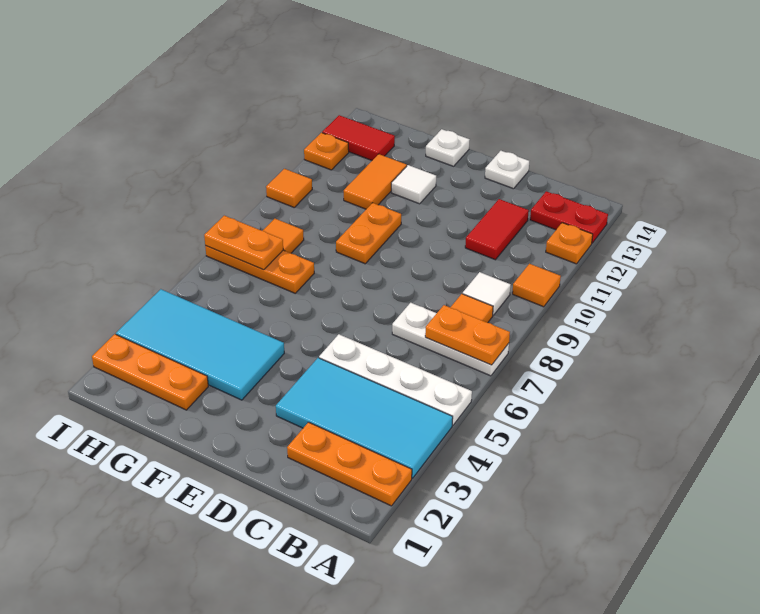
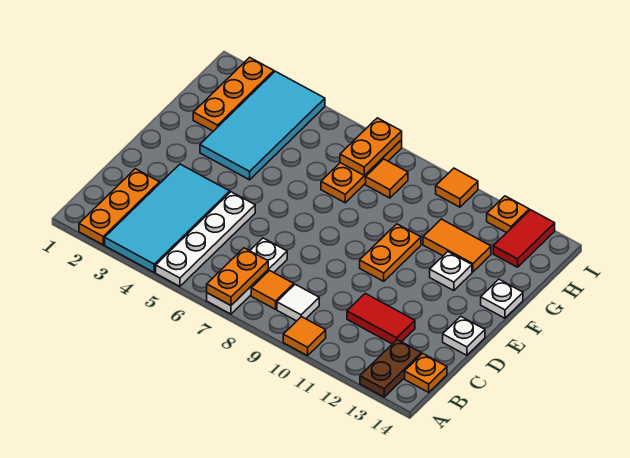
orange 1x1 plate [546,223,593,264] -> orange 1x1 plate moved to [405,354,447,392]
red 1x2 plate [530,191,608,243] -> brown 1x2 plate [360,340,421,397]
orange 1x2 plate [336,203,401,264] -> orange 1x2 plate turned to [360,224,421,281]
white 1x1 tile [391,165,436,204] -> white 1x1 plate [430,252,472,291]

